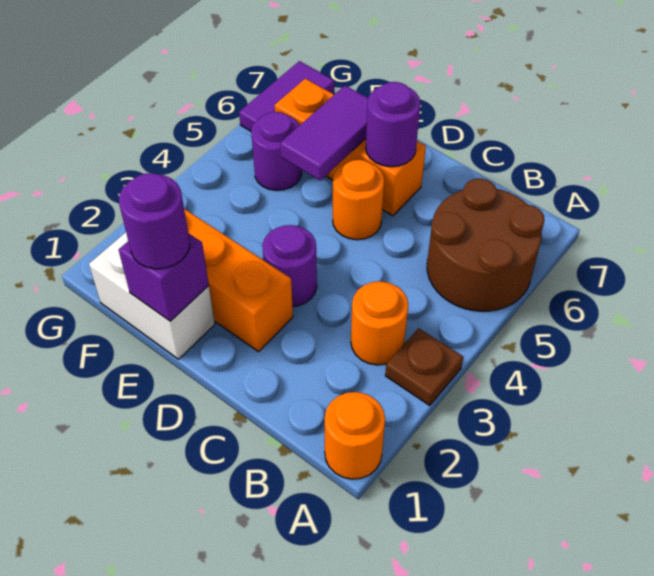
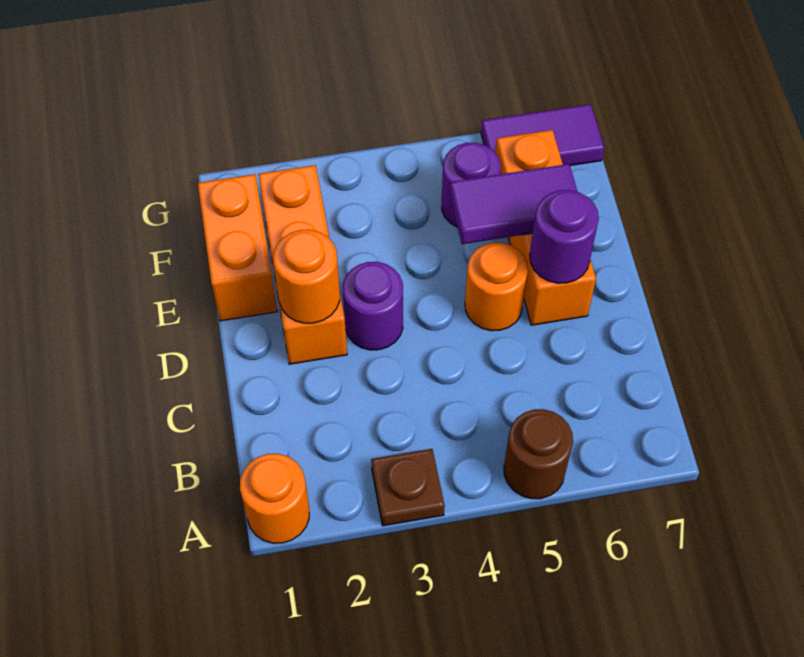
brown 2x2 round brick [427,179,544,311] -> brown 1x1 round brick [504,409,573,499]
orange 1x1 round brick [351,281,408,365] -> orange 1x1 round brick moved to [273,230,340,323]
white 1x2 brick [89,232,215,359] -> orange 1x2 brick [198,174,277,321]
purple 1x1 brick [119,233,209,321] -> none
purple 1x1 round brick [119,173,190,269] -> none

